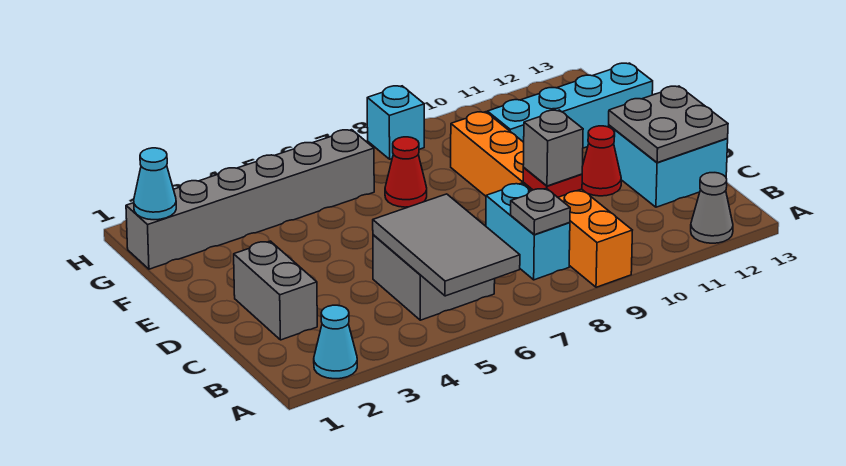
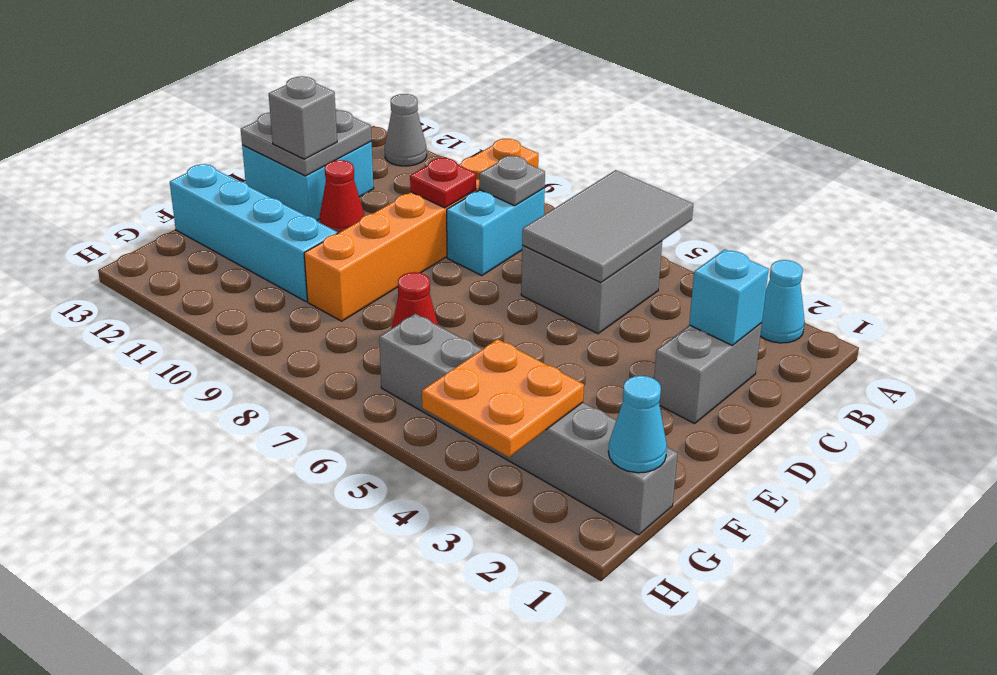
grey 1x1 brick [523,110,583,186] -> grey 1x1 brick moved to [269,76,337,159]
none -> orange 2x2 plate [422,339,584,457]
cyan 1x1 brick [367,86,424,159] -> cyan 1x1 brick moved to [689,249,769,346]

